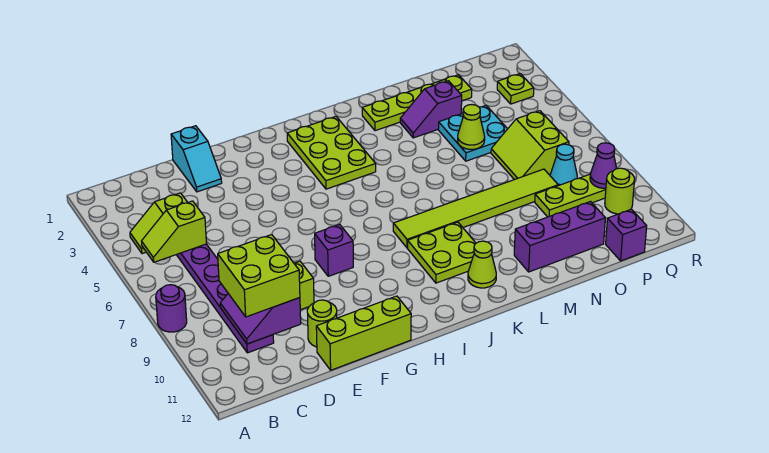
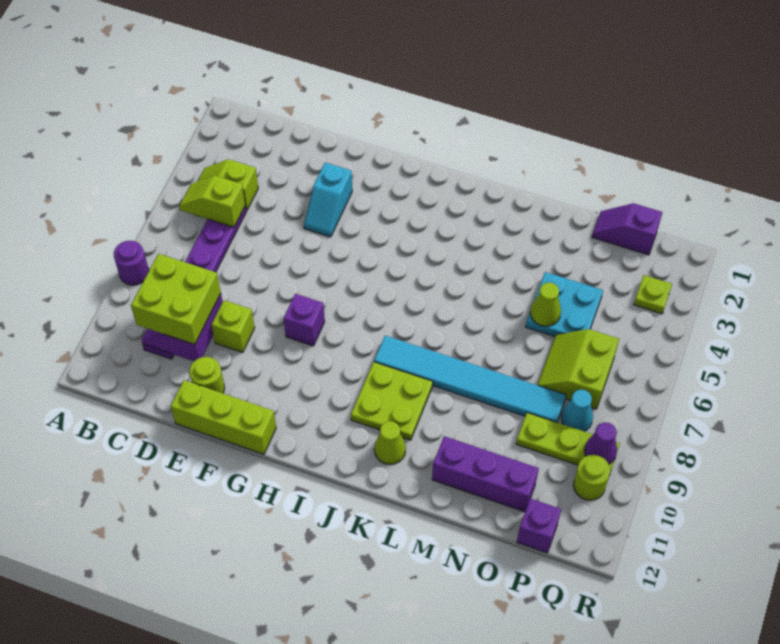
cyan 1x2 slope [171,126,222,192] -> cyan 1x2 slope moved to [304,163,352,237]
lime 2x3 plate [287,117,376,189] -> none
lime 1x6 tile [393,169,558,248] -> cyan 1x6 tile [374,336,566,422]
lime 1x4 plate [362,75,472,131] -> none
purple 1x2 slope [400,81,462,138] -> purple 1x2 slope moved to [592,203,662,255]

